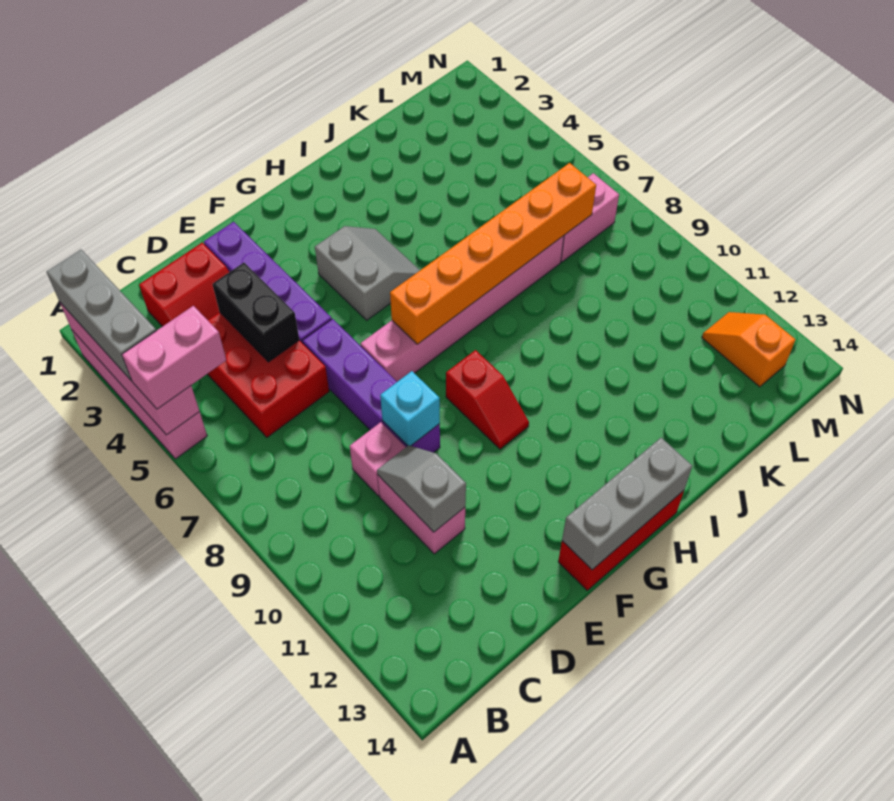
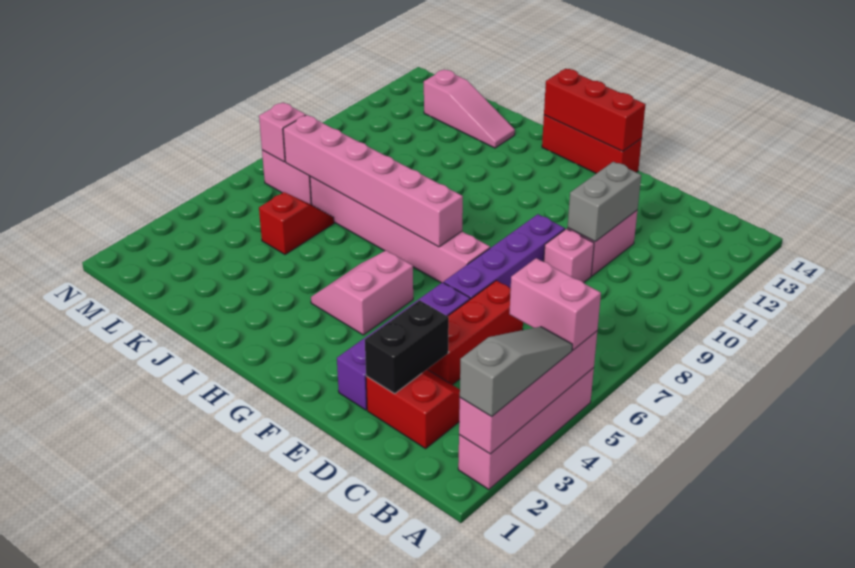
grey 1x3 brick [46,249,156,381] -> grey 1x3 slope [460,327,572,417]
red 2x3 brick [207,312,329,437] -> red 1x3 brick [427,280,523,385]
black 1x2 brick [212,263,299,362] -> black 1x2 brick moved to [365,300,449,394]
grey 1x2 slope [377,445,466,532] -> grey 1x2 brick [568,162,641,242]
cyan 1x1 brick [380,371,440,446] -> none
grey 1x3 brick [562,438,692,570] -> red 1x3 brick [544,69,646,151]
grey 2x2 slope [315,226,420,320] -> pink 2x2 slope [311,251,413,335]
orange 1x6 brick [390,163,596,344] -> pink 1x6 brick [283,115,463,247]
red 1x2 slope [446,350,529,449] -> red 1x2 slope moved to [259,192,334,255]
none -> pink 1x3 slope [424,70,515,148]
none -> pink 1x1 brick [259,102,306,162]
orange 1x2 slope [702,312,796,387] -> none

